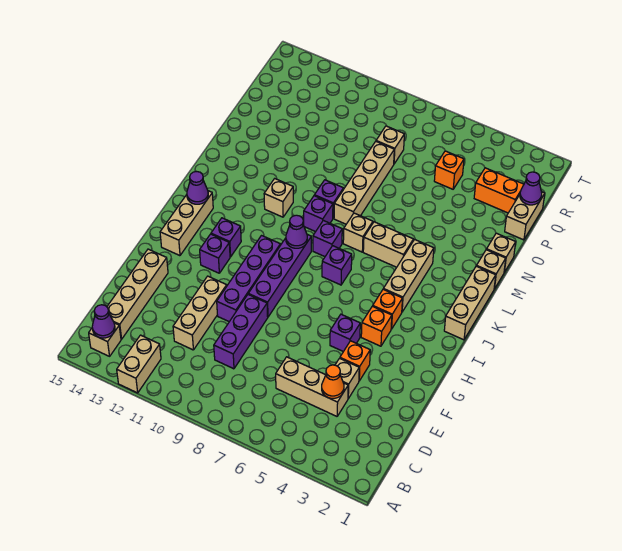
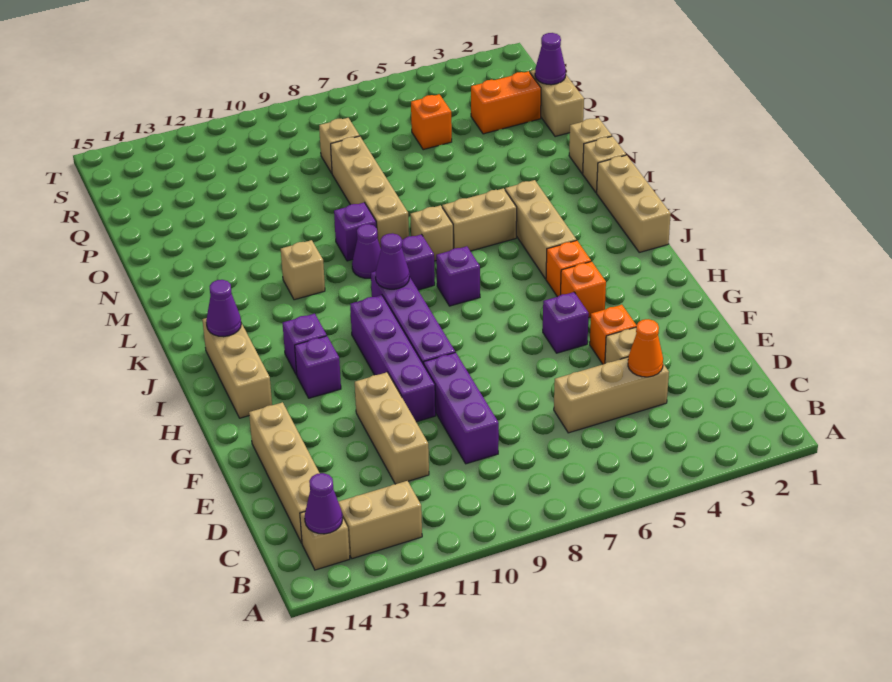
tan 1x2 brick [117,335,161,393] -> tan 1x2 brick turned to [338,481,422,559]
purple 1x1 brick [304,196,333,232] -> purple 1x1 cone [352,224,381,278]

